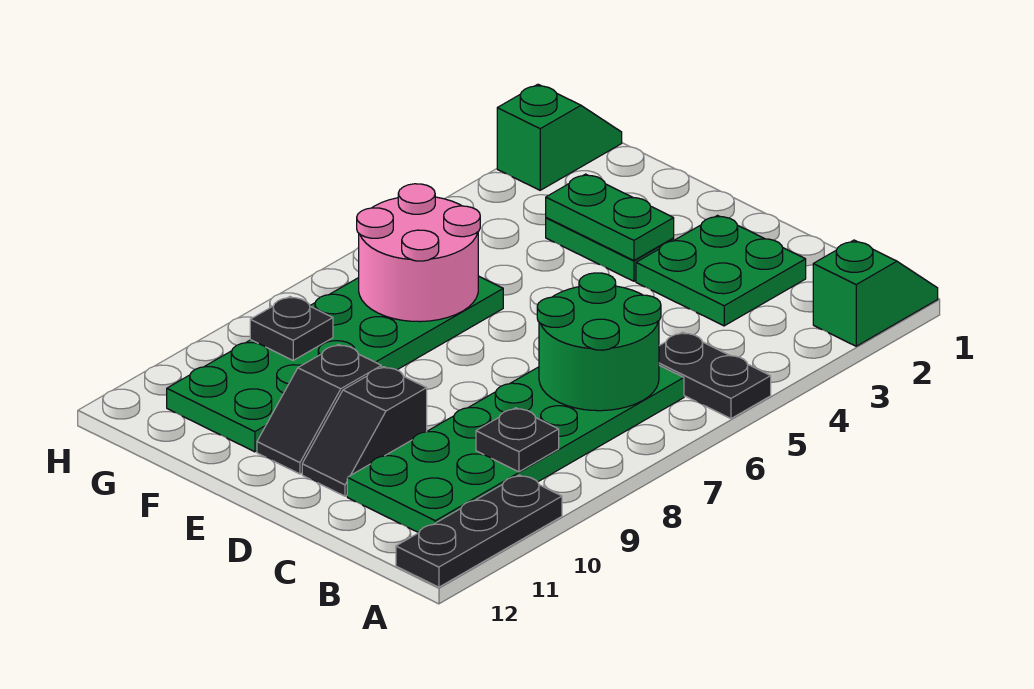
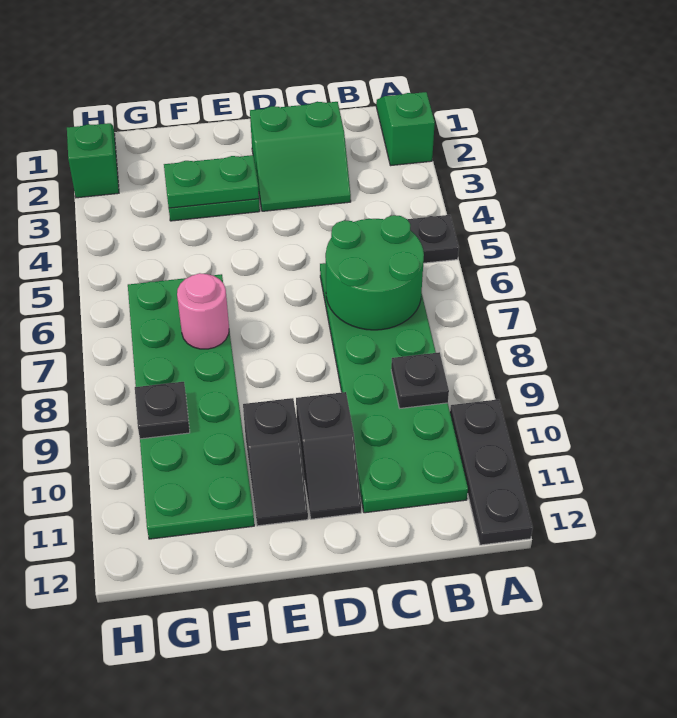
green 2x2 plate [636,216,806,326] -> green 2x2 slope [250,102,351,211]
pink 2x2 round brick [357,184,480,322] -> pink 1x1 round brick [177,273,229,349]

